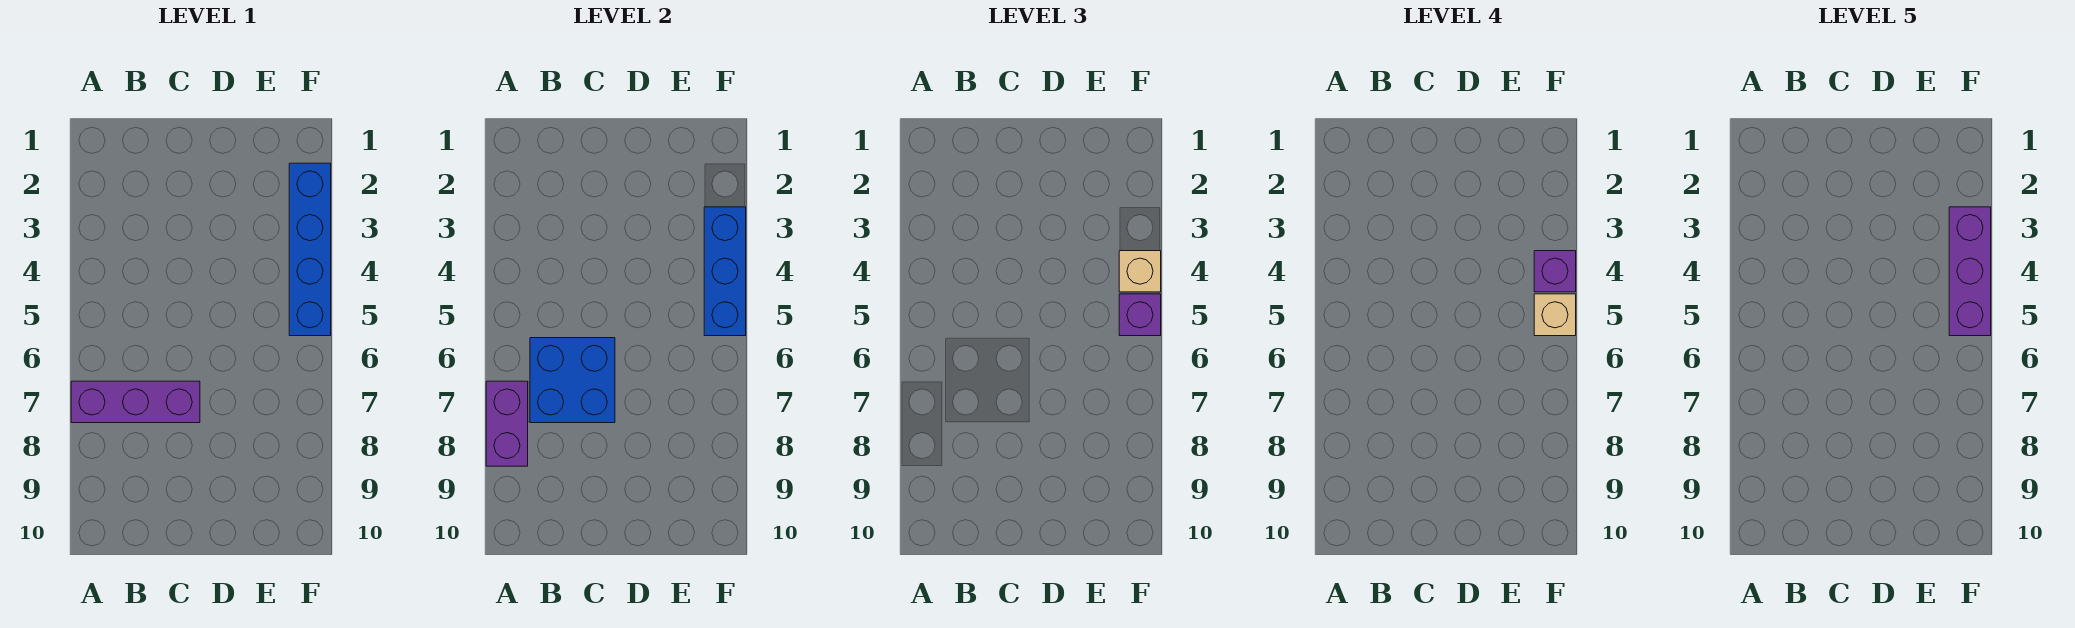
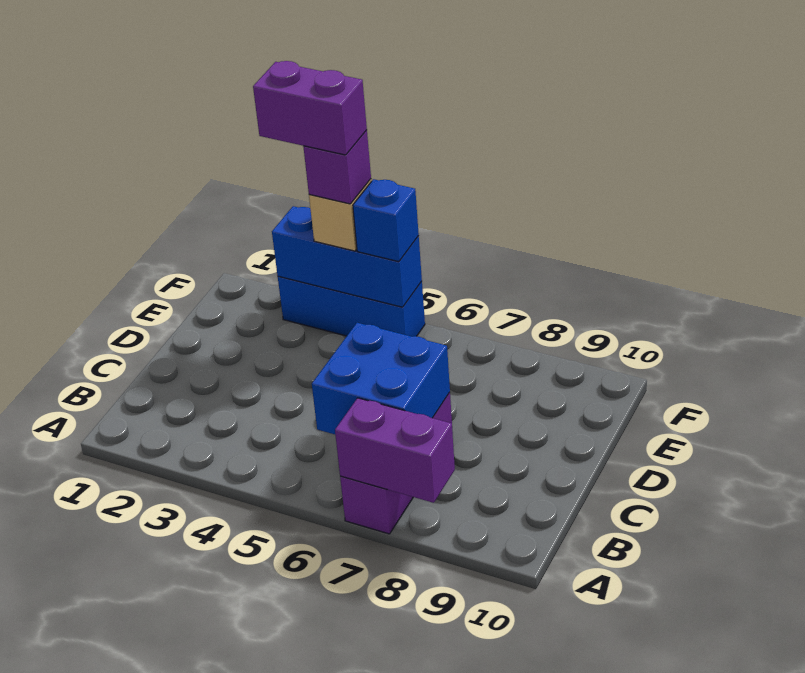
blue 1x4 brick [289,163,331,336] -> blue 1x3 brick [278,276,425,337]
purple 1x3 brick [1949,207,1991,336] -> purple 1x2 brick [253,61,367,155]
purple 1x1 brick [1119,294,1161,336] -> blue 1x1 brick [353,179,419,262]
tan 1x1 brick [1534,294,1576,336] -> none

